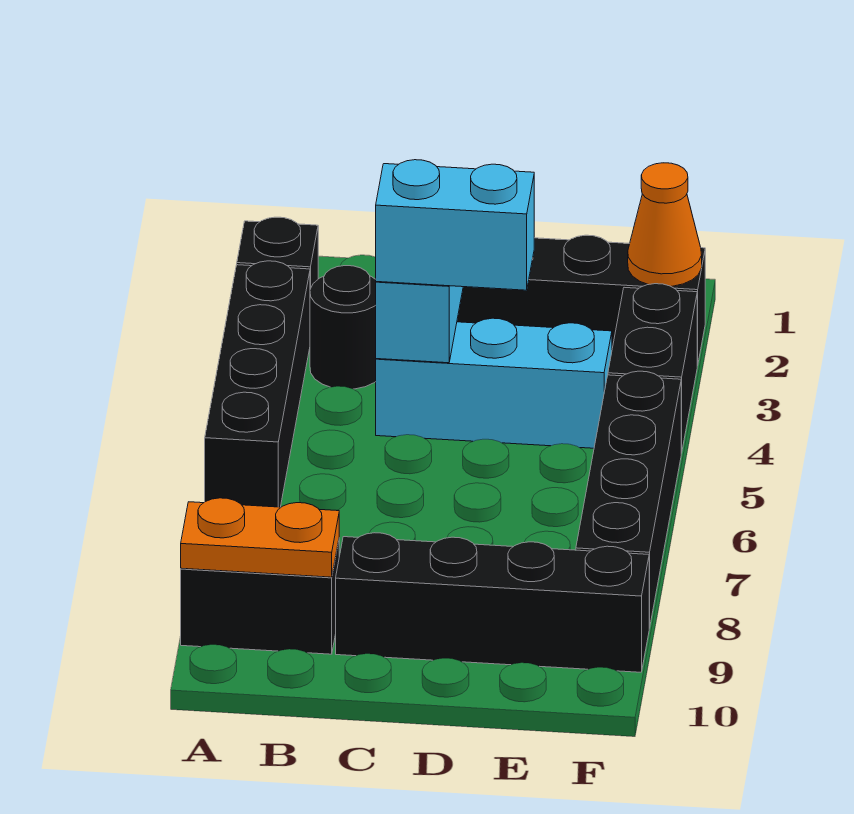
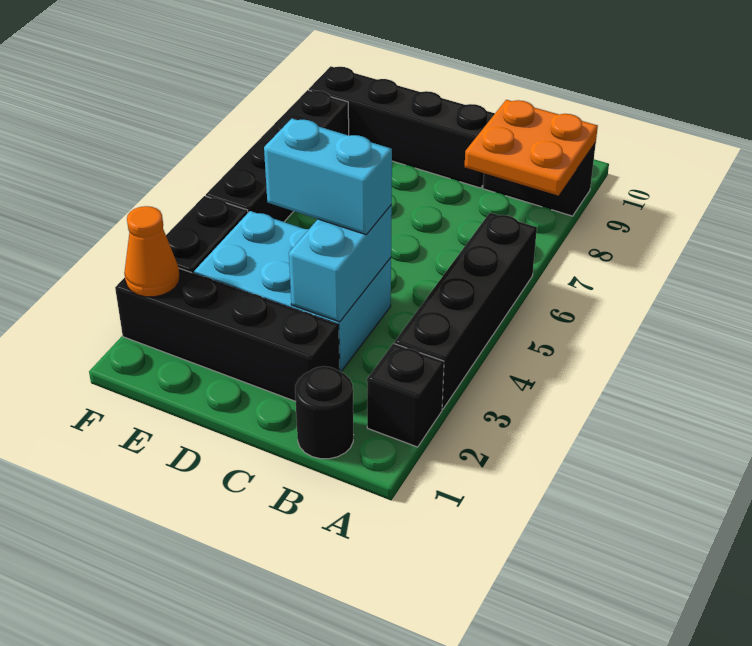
orange 1x2 plate [181,498,339,577] -> orange 2x2 plate [465,100,598,196]
black 1x1 round brick [310,266,376,389] -> black 1x1 round brick moved to [295,366,353,459]
cyan 1x3 brick [376,318,612,448] -> cyan 2x3 brick [194,211,391,372]

